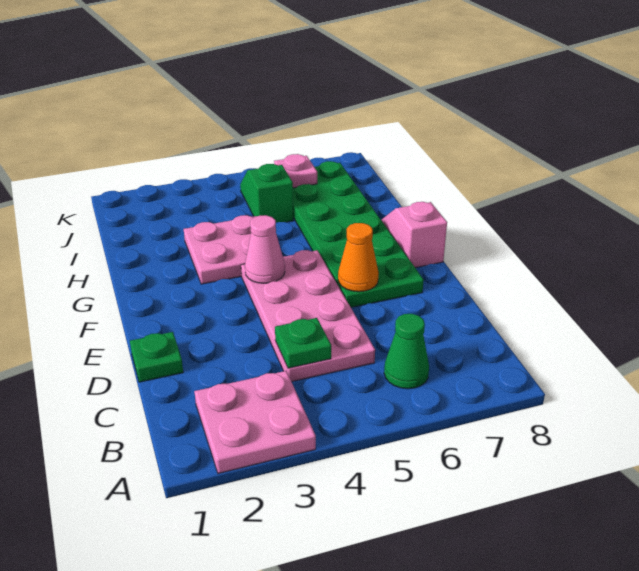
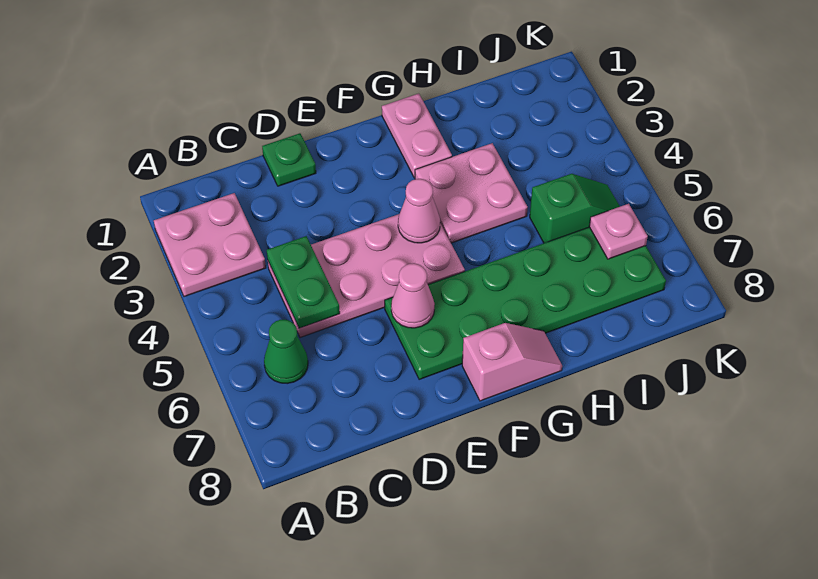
green 1x1 plate [275,318,331,368] -> green 1x2 plate [267,236,340,328]
orange 1x1 cone [338,223,379,292] -> pink 1x1 cone [391,263,435,328]
none -> pink 1x2 plate [382,94,452,178]

